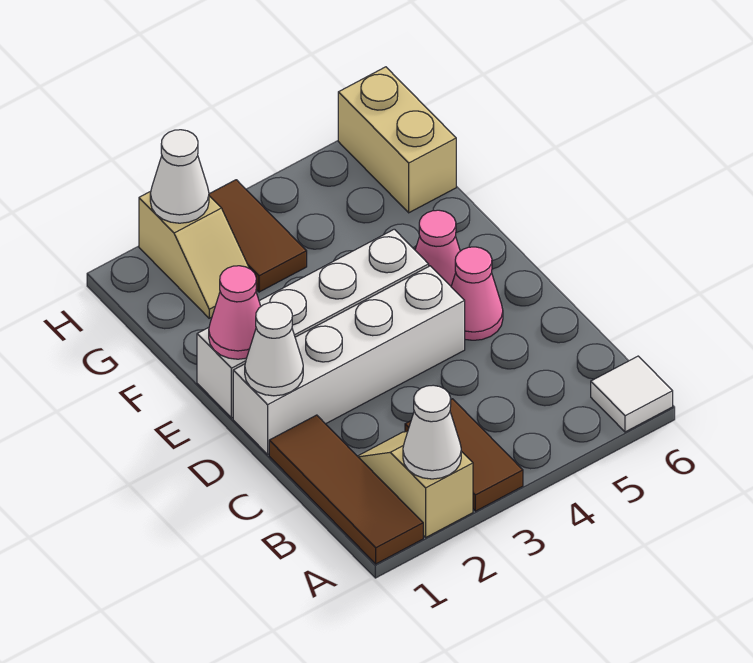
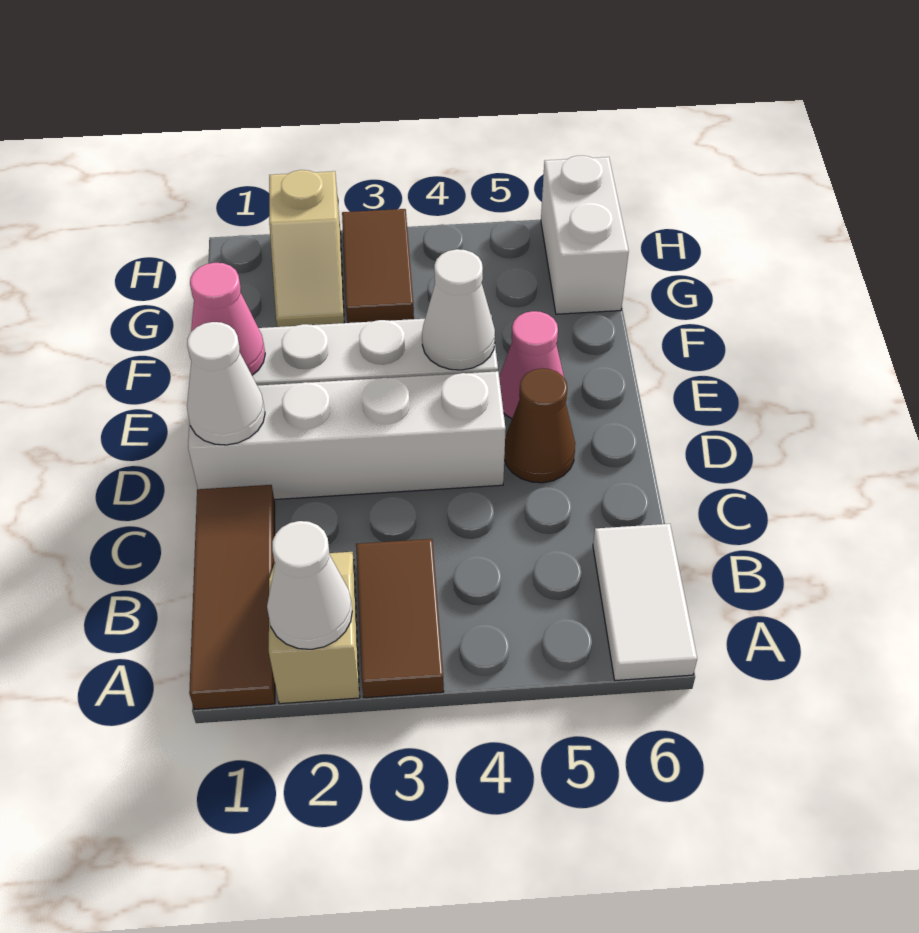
white 1x1 tile [591,356,673,432] -> white 1x2 tile [593,524,697,680]
pink 1x1 cone [451,247,503,340] -> brown 1x1 cone [504,368,575,483]
tan 1x2 brick [338,67,456,213] -> white 1x2 brick [541,156,629,314]
white 1x1 cone [150,130,209,223] -> white 1x1 cone moved to [422,249,495,370]

